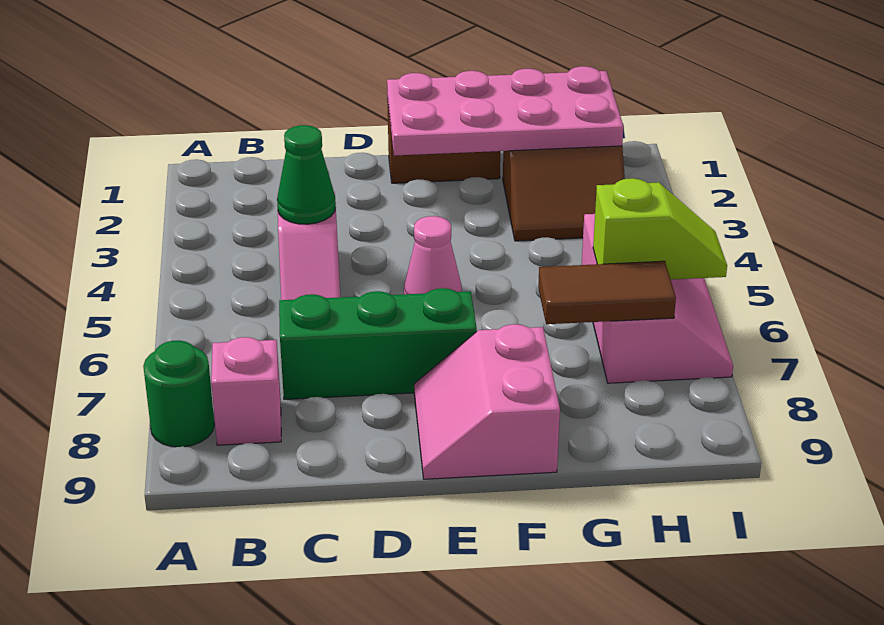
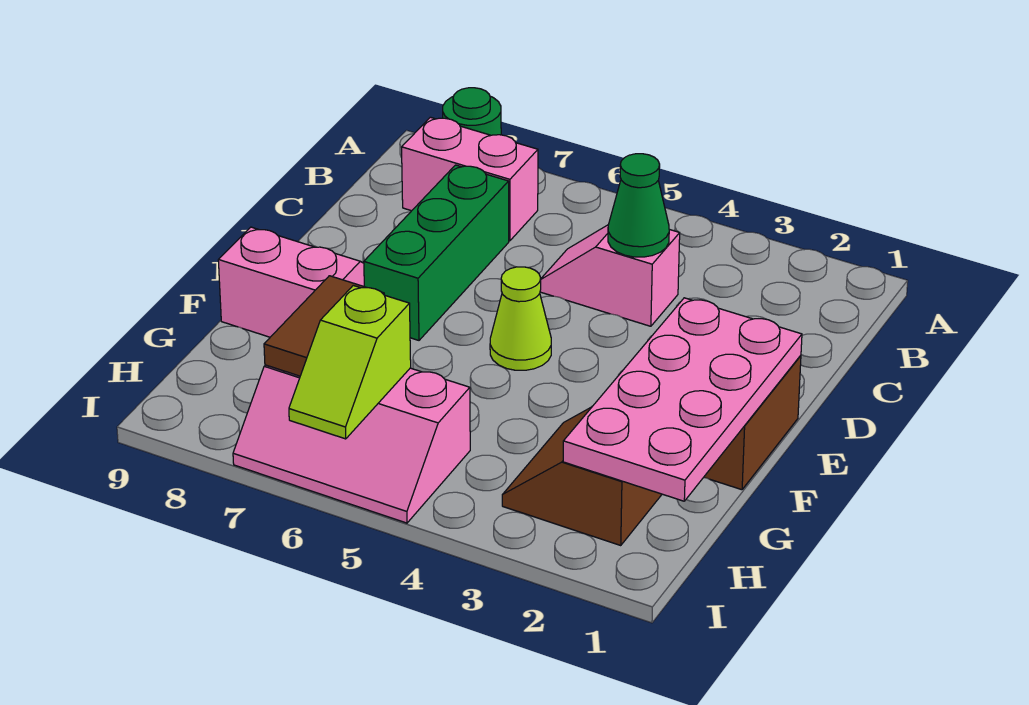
pink 1x1 brick [211,337,281,445] -> pink 1x2 brick [402,117,538,241]
pink 1x1 cone [404,216,462,294] -> lime 1x1 cone [490,267,551,370]

